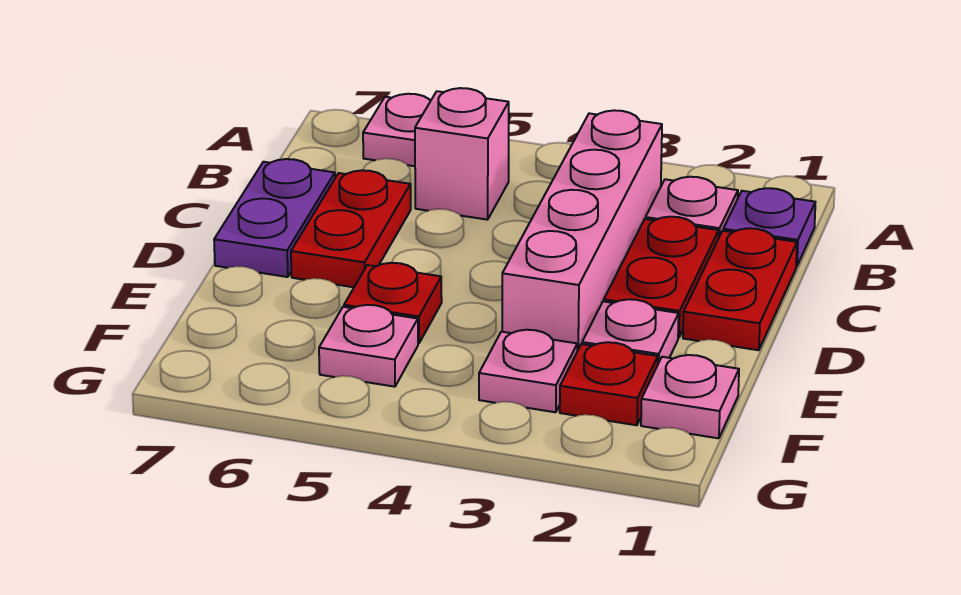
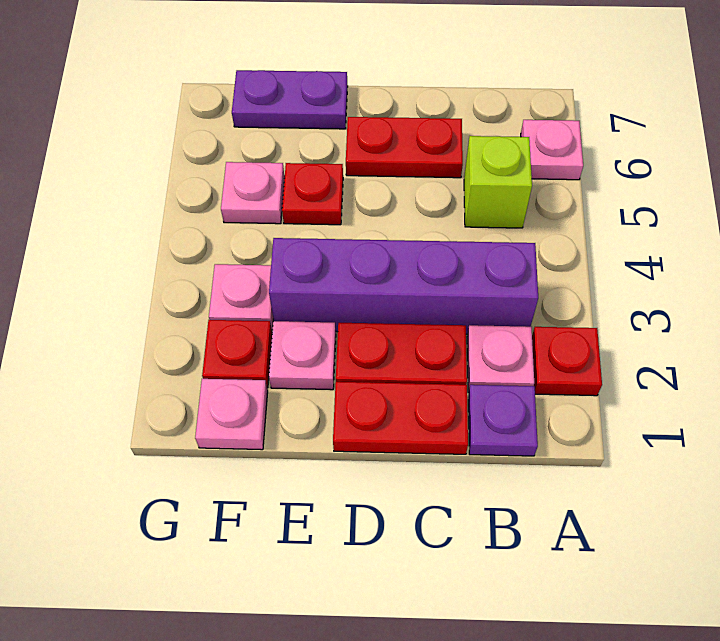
none -> red 1x1 plate [532,327,602,396]
pink 1x4 brick [502,110,662,351] -> purple 1x4 brick [269,238,538,334]
pink 1x1 brick [415,88,509,220] -> lime 1x1 brick [464,136,532,228]
purple 1x2 plate [214,159,335,277] -> purple 1x2 plate moved to [232,70,348,129]

